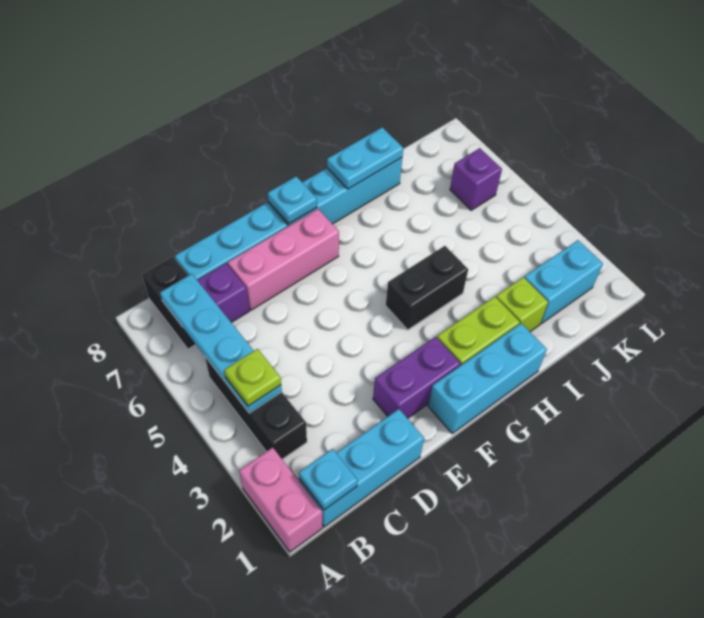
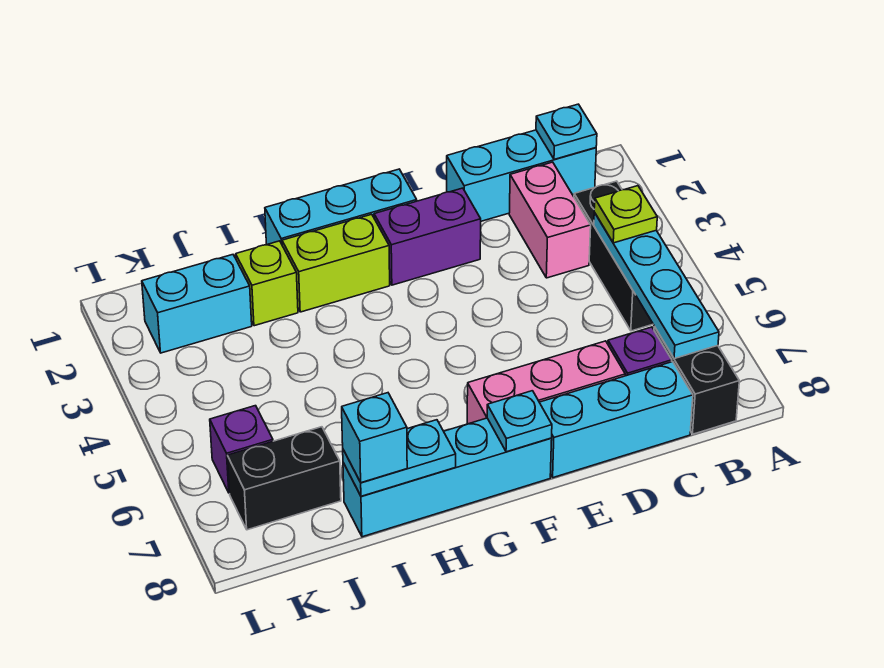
pink 1x2 brick [239,448,323,552] -> pink 1x2 brick moved to [509,162,591,278]
black 1x2 brick [386,246,468,330] -> black 1x2 brick moved to [227,427,341,530]
none -> cyan 1x1 brick [342,393,407,483]

